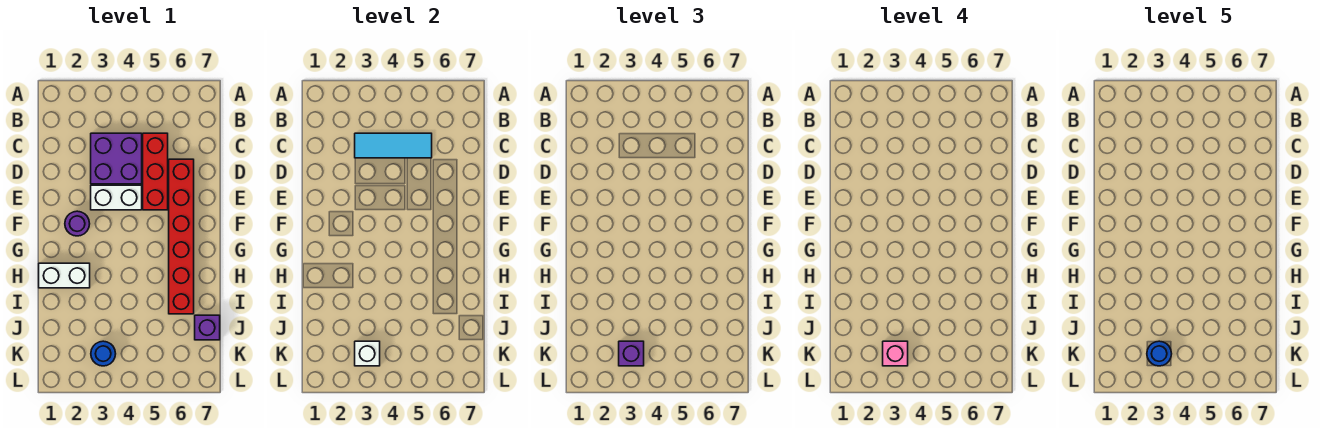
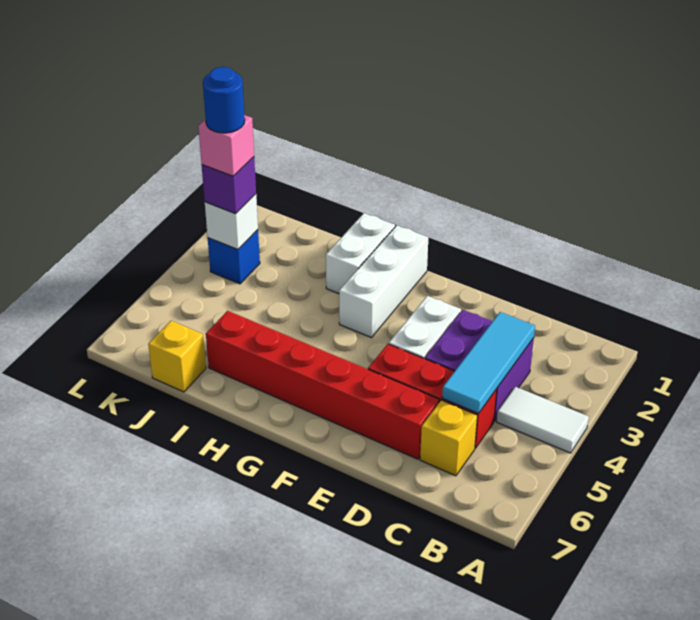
none -> white 1x2 tile [497,387,589,453]
none -> yellow 1x1 brick [420,400,477,476]
purple 1x1 round brick [65,211,90,236] -> none
none -> white 1x3 brick [339,226,428,338]
purple 1x1 brick [195,315,220,340] -> yellow 1x1 brick [148,321,206,392]
blue 1x1 round brick [91,341,116,366] -> blue 1x1 brick [208,230,260,284]

